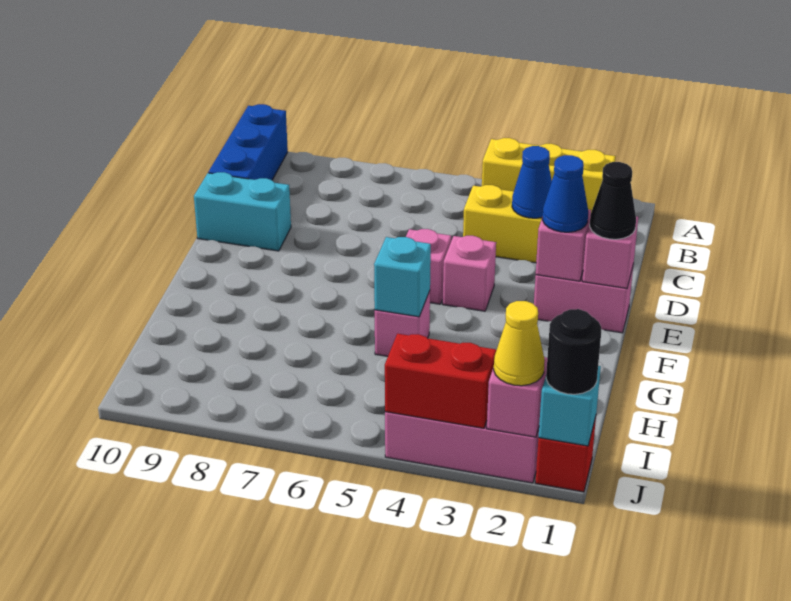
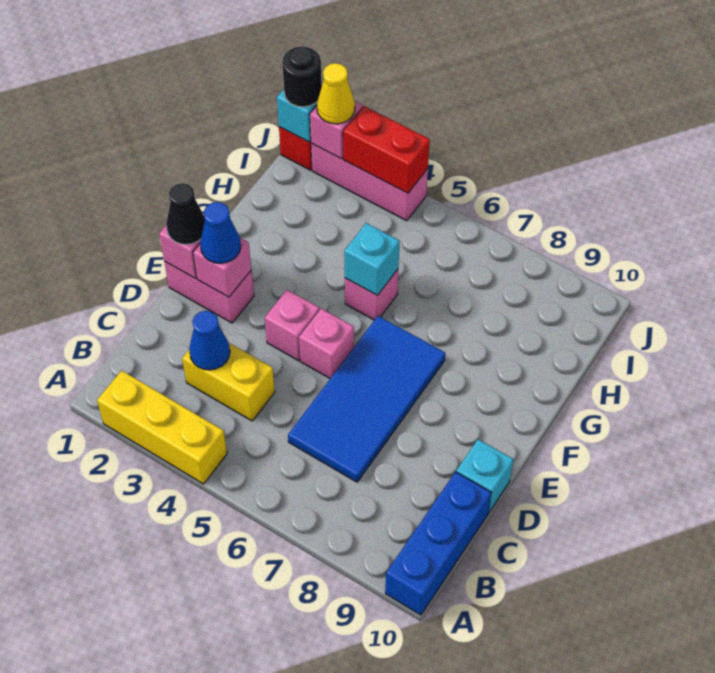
none -> blue 2x4 tile [288,316,445,482]
cyan 1x2 brick [194,172,291,251] -> cyan 1x1 brick [456,439,514,513]

